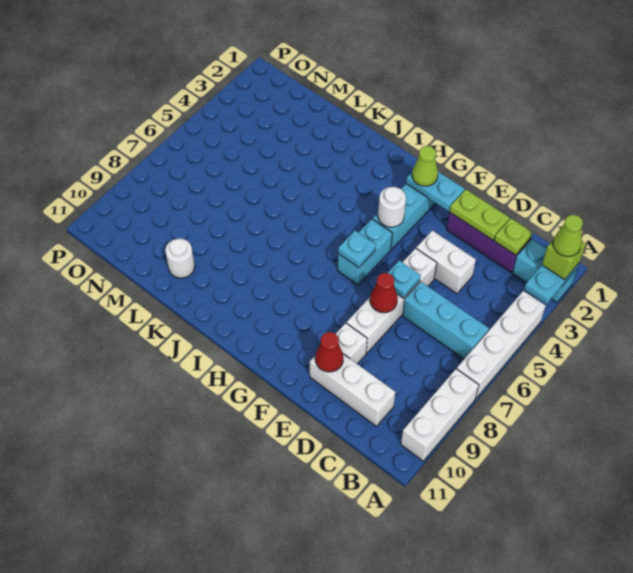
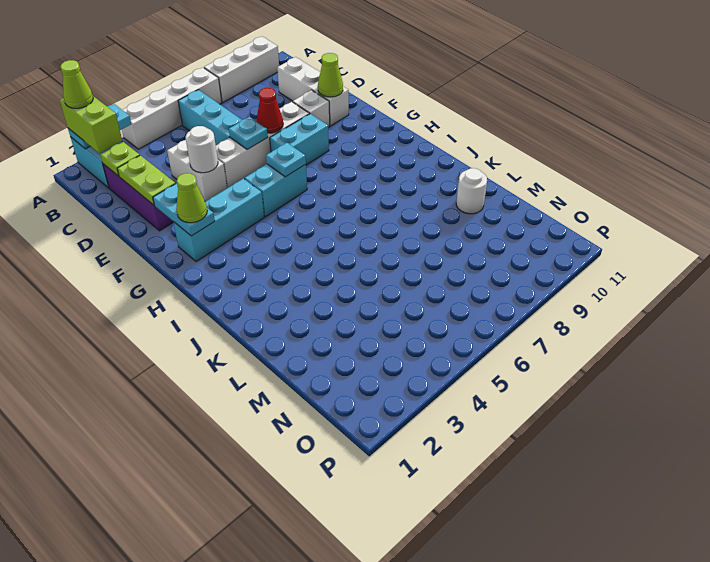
lime 1x1 brick [542,241,586,280] -> lime 1x2 brick [60,96,122,153]
red 1x1 cone [315,332,343,372] -> lime 1x1 cone [318,53,343,97]
none -> cyan 1x2 brick [270,114,329,165]
white 1x1 round brick [378,187,406,227] -> white 1x1 round brick moved to [186,126,218,173]

